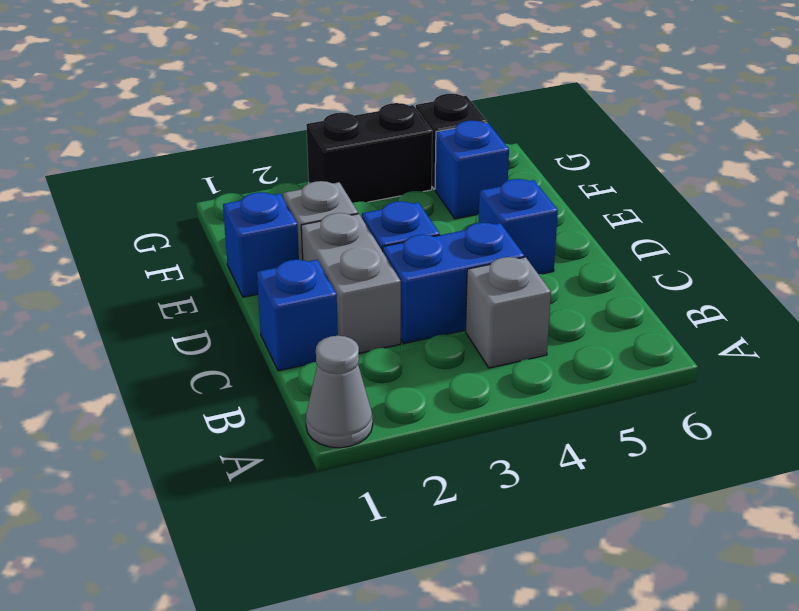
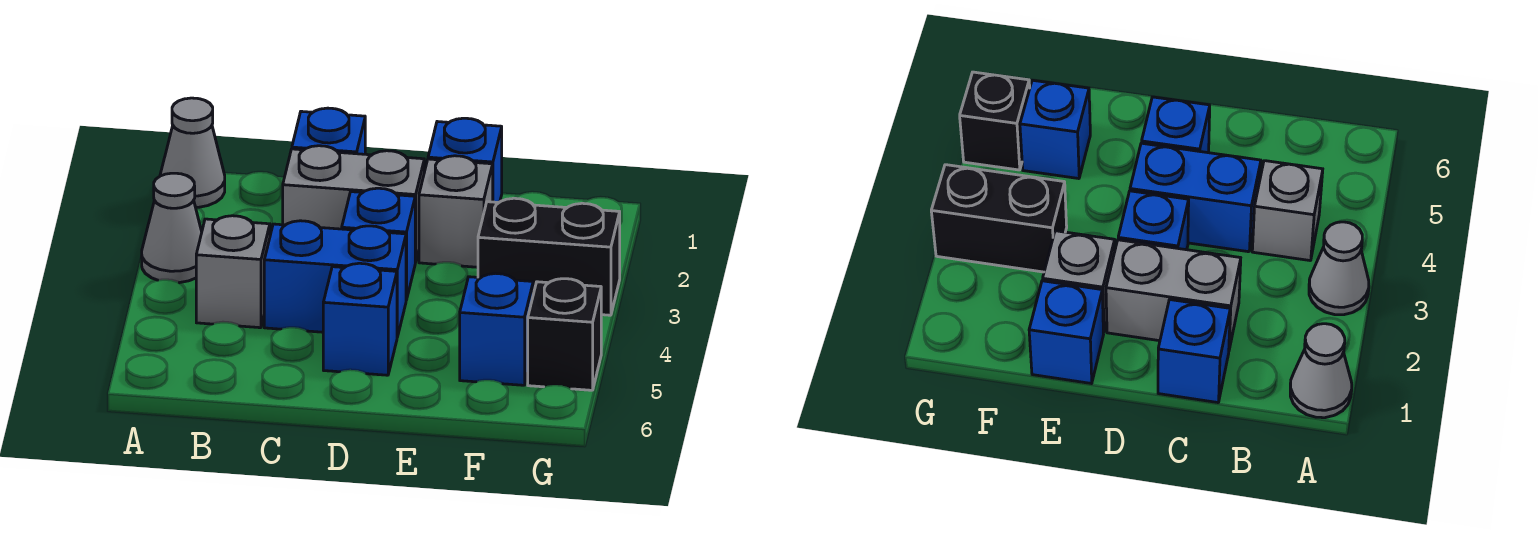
none -> grey 1x1 cone [142,173,202,283]
blue 1x2 brick [383,223,524,343] -> blue 1x2 brick turned to [264,221,406,337]
black 1x2 brick [306,103,432,203] -> black 1x2 brick turned to [478,198,620,315]

